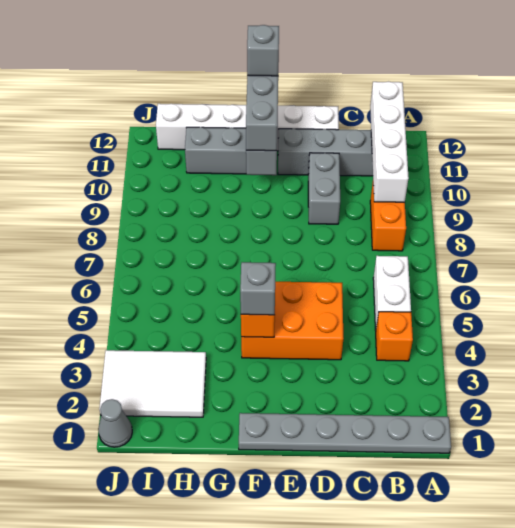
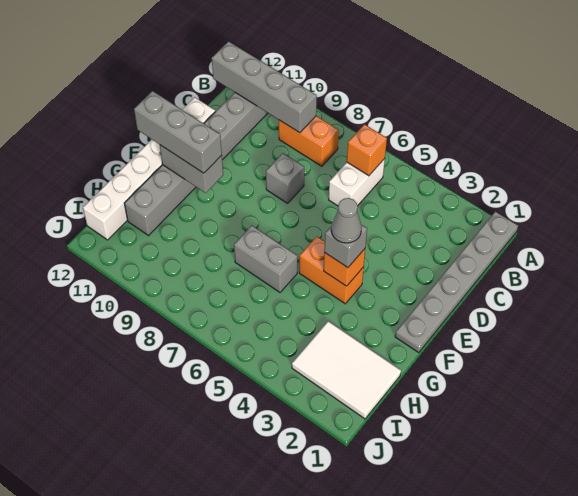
orange 1x1 brick [376,312,413,361] -> orange 1x1 brick moved to [347,124,387,176]
white 1x2 brick [373,256,411,330] -> white 1x2 brick turned to [329,159,385,206]
white 1x4 brick [370,82,409,202] -> grey 1x4 brick [212,41,317,133]
orange 2x3 brick [241,282,343,360] -> orange 1x2 brick [299,236,364,304]
grey 1x2 brick [308,153,340,224] -> grey 1x2 brick moved to [234,226,298,292]
grey 1x1 brick [247,25,279,76] -> grey 1x1 brick moved to [266,153,304,203]
white 2x3 tile [99,350,206,417] -> white 2x3 tile turned to [292,321,401,419]
grey 1x1 cone [98,399,132,447] -> grey 1x1 cone moved to [331,198,362,243]

